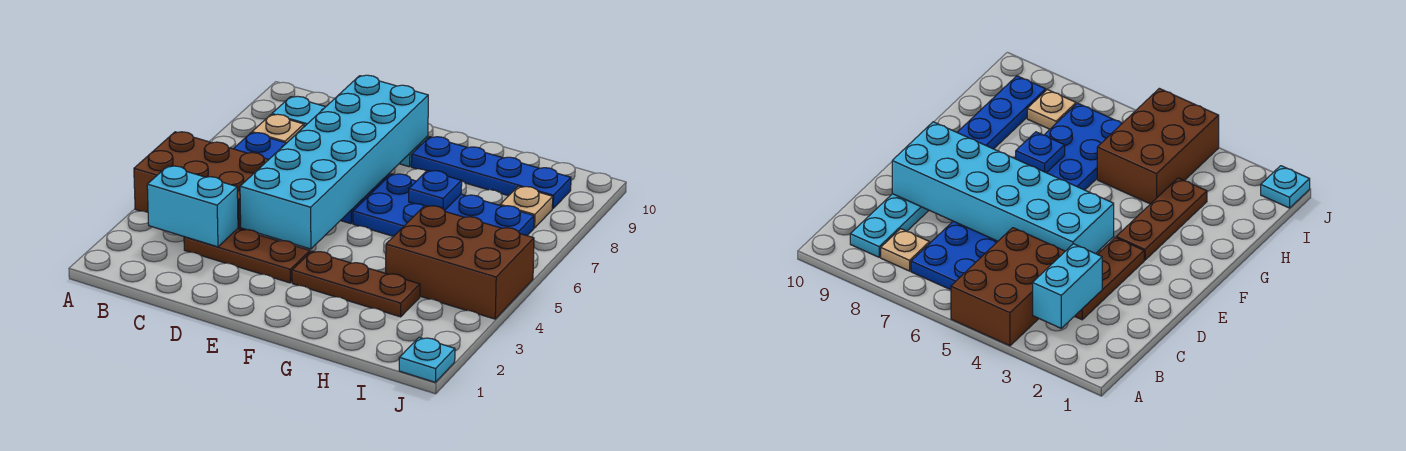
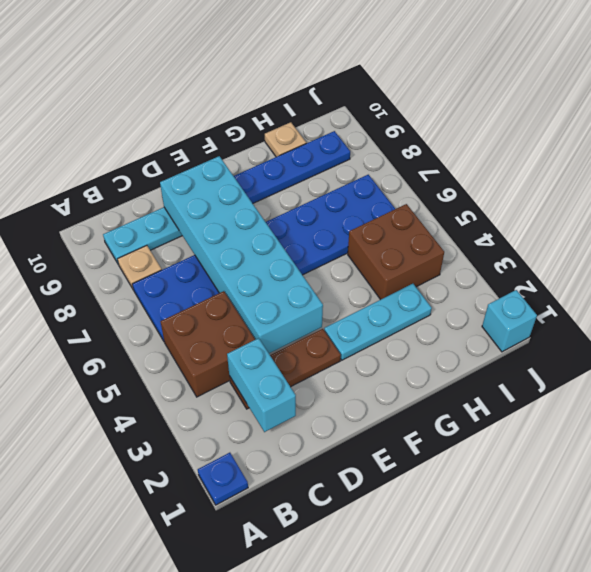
brown 2x3 brick [134,132,269,230] -> brown 2x2 brick [160,291,255,397]
cyan 1x2 brick [147,166,238,247] -> cyan 1x2 brick turned to [227,338,296,432]
brown 1x3 plate [292,251,420,317] -> cyan 1x3 plate [324,284,432,360]
blue 1x1 plate [409,170,462,210] -> blue 1x1 plate moved to [198,453,248,505]
brown 2x3 brick [386,206,534,319] -> brown 2x2 brick [348,204,444,300]
tan 1x1 plate [500,186,553,228] -> tan 1x1 plate moved to [265,122,306,157]
cyan 1x1 plate [399,337,455,382] -> cyan 1x1 brick [482,290,537,352]

